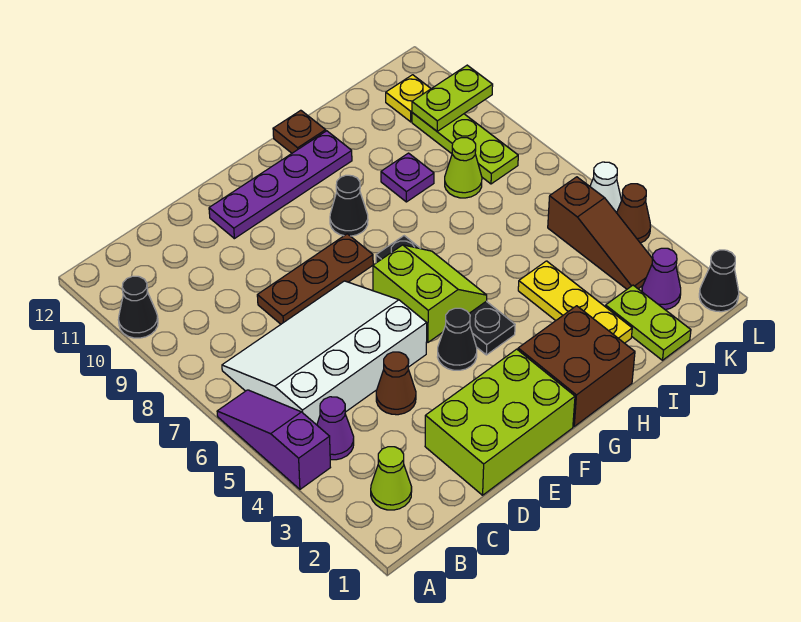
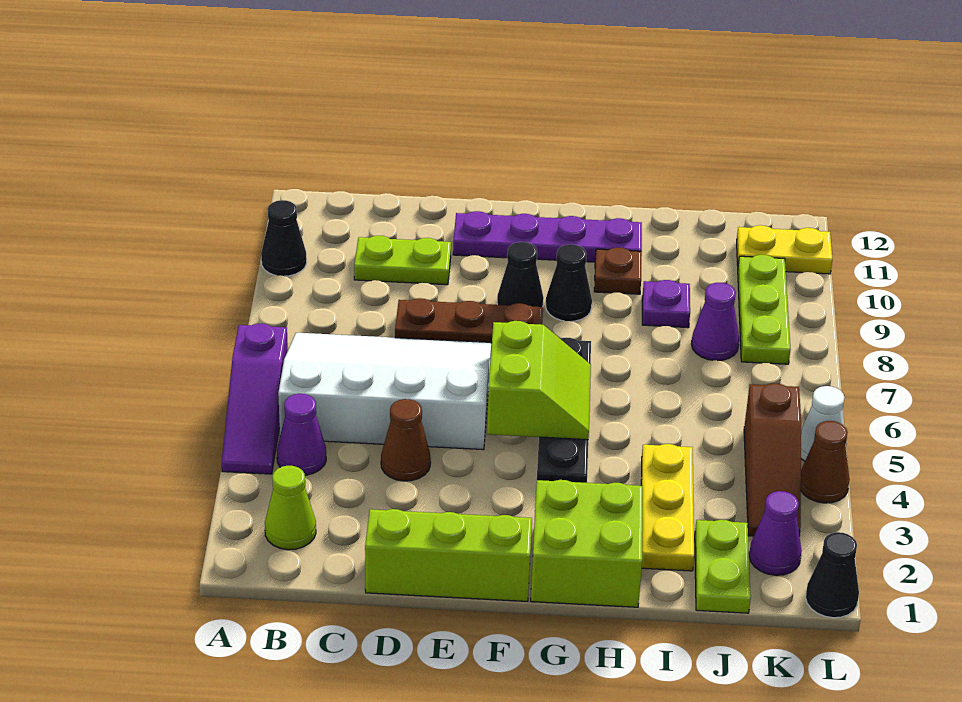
purple 1x3 slope [217,390,330,489] -> purple 1x3 slope turned to [222,324,288,474]
lime 2x3 brick [425,349,575,495] -> lime 1x3 brick [365,509,532,601]
black 1x1 cone [438,308,477,370] -> black 1x1 cone moved to [497,242,544,307]
brown 2x2 brick [518,306,635,426] -> lime 2x2 brick [531,480,643,607]
brown 1x1 plate [273,110,326,153] -> brown 1x1 plate moved to [594,248,642,294]
lime 1x1 cone [445,138,482,198] -> purple 1x1 cone [692,283,739,361]
lime 1x2 plate [412,65,493,131] -> lime 1x2 plate moved to [354,236,451,285]
yellow 1x1 plate [386,75,431,122] -> yellow 1x2 plate [737,225,833,274]

